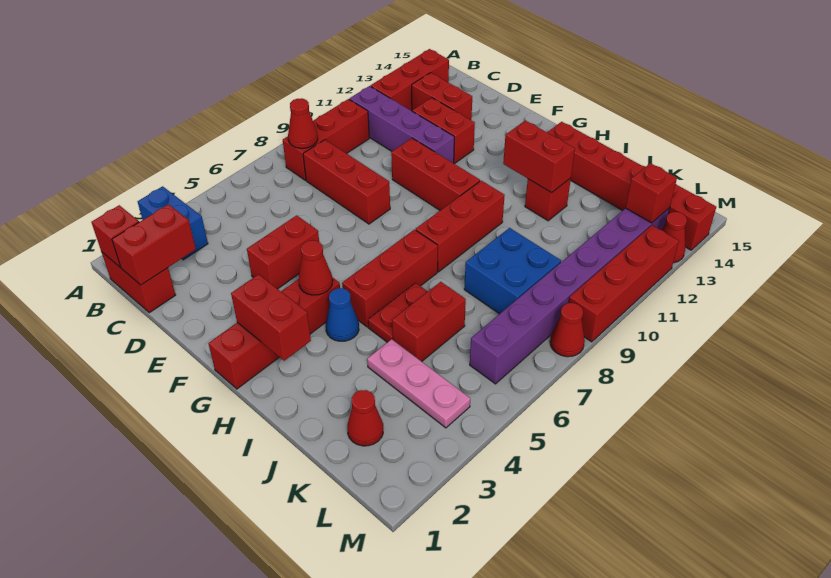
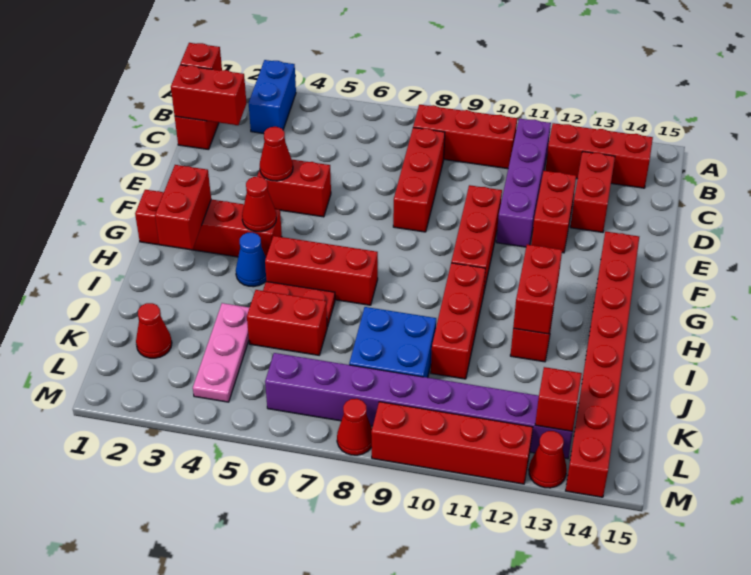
red 1x1 cone [288,98,318,148] -> red 1x1 cone moved to [260,127,293,181]
red 1x3 brick [416,181,505,272] -> red 1x3 brick turned to [431,263,486,379]
red 1x6 brick [547,122,716,250] -> red 1x8 brick [566,232,639,497]

